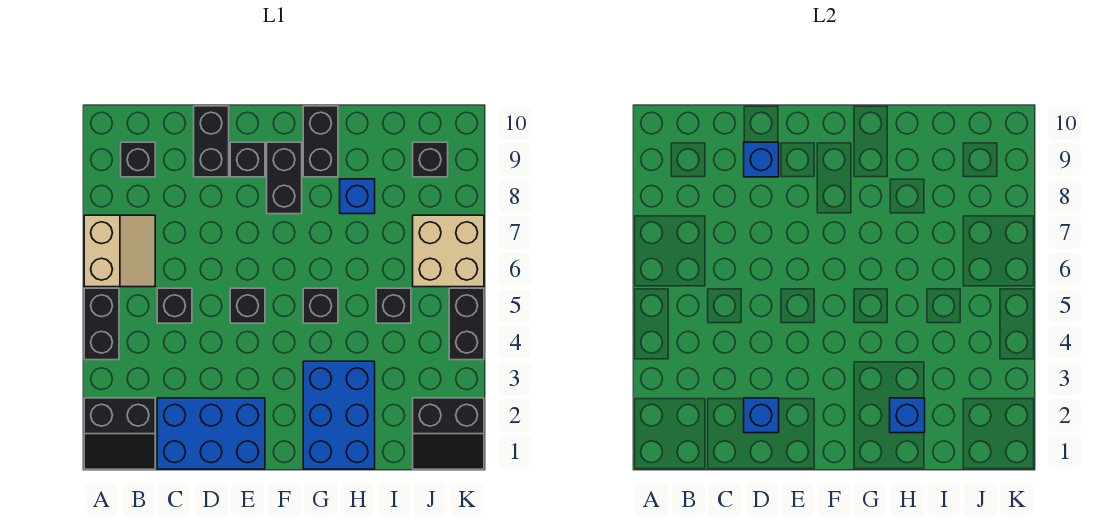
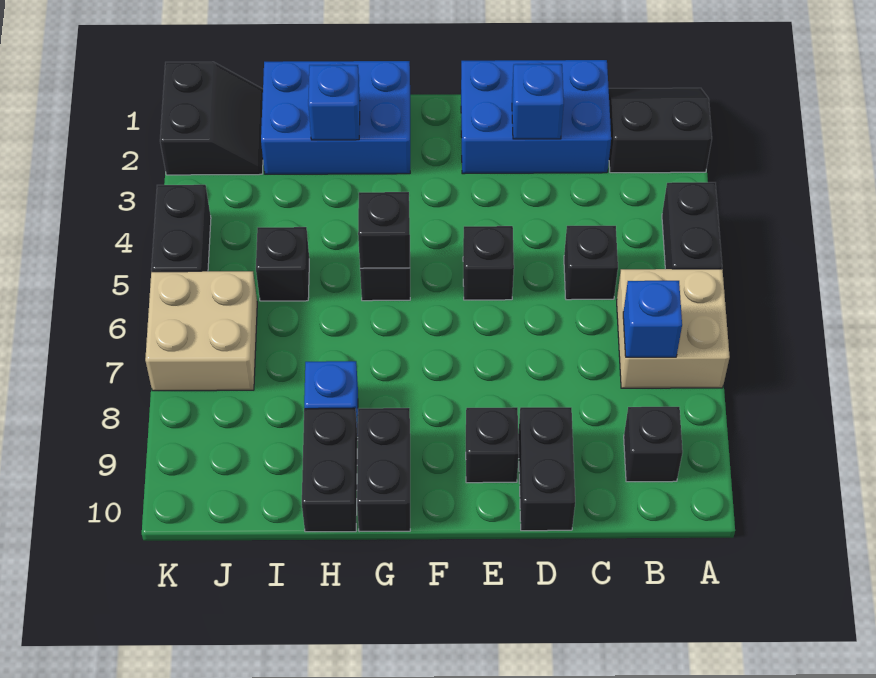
tan 2x2 slope [84,215,155,287] -> tan 2x2 brick [617,269,730,388]
blue 1x1 brick [744,142,779,177] -> blue 1x1 brick moved to [623,281,682,357]
black 1x2 brick [267,142,302,214] -> black 1x2 brick moved to [302,408,358,532]
blue 2x3 brick [303,361,375,469] -> blue 2x3 brick turned to [261,61,410,174]
black 2x2 slope [413,398,484,469] -> black 2x2 slope turned to [160,62,263,175]
black 1x1 brick [413,142,448,177] -> black 1x1 brick moved to [358,192,410,268]

